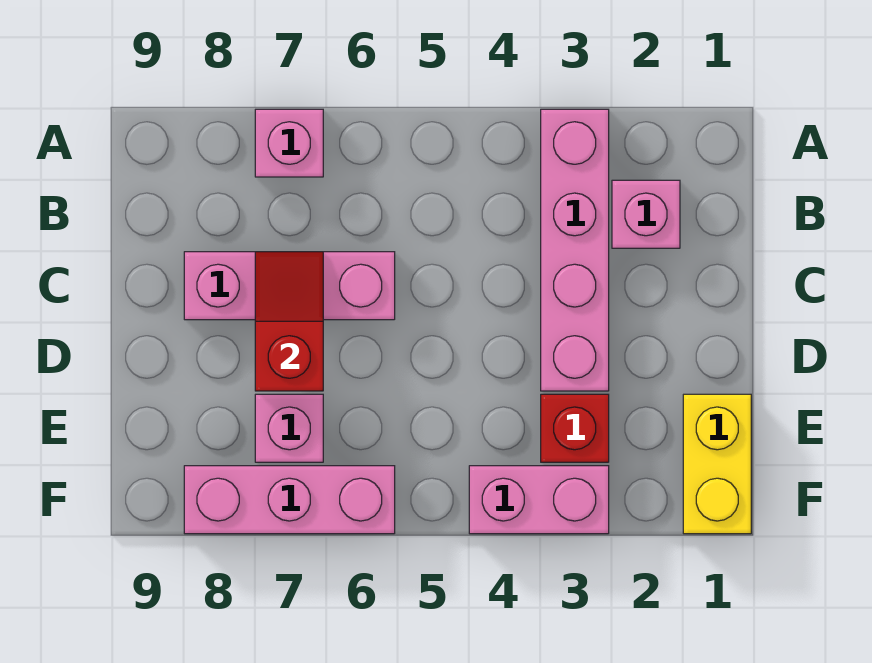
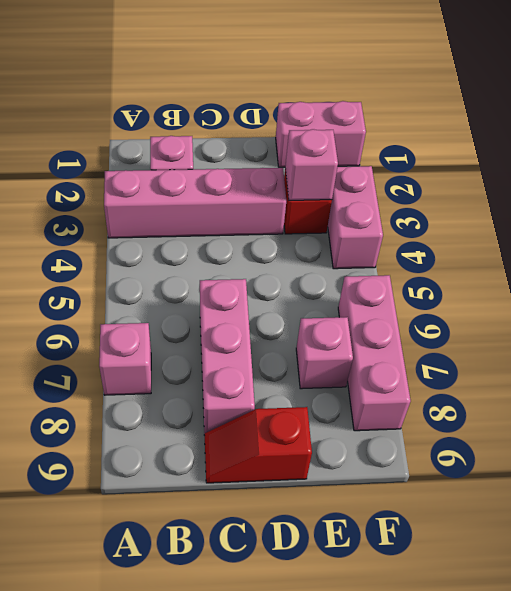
red 1x2 slope [255,252,323,391] -> red 1x2 slope moved to [205,407,312,483]
yellow 1x2 brick [683,394,751,534] -> pink 1x2 brick [276,101,366,167]
none -> pink 1x1 brick [285,129,338,200]

